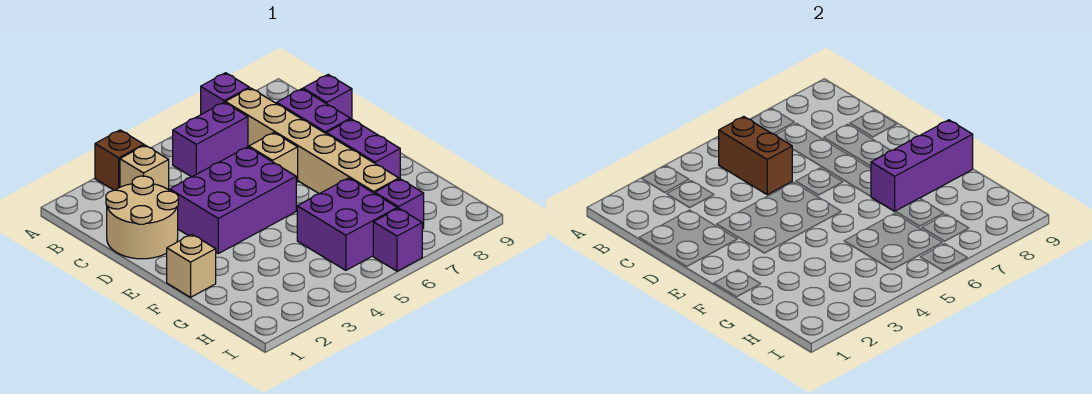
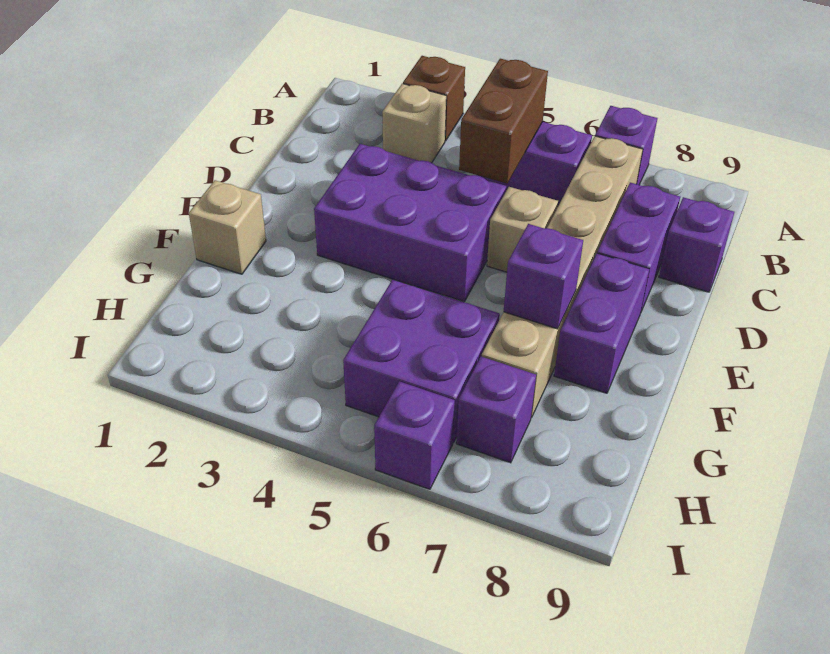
tan 2x2 round brick [106,176,178,259] -> none
purple 1x3 brick [871,120,973,211] -> purple 1x1 brick [504,224,583,329]

